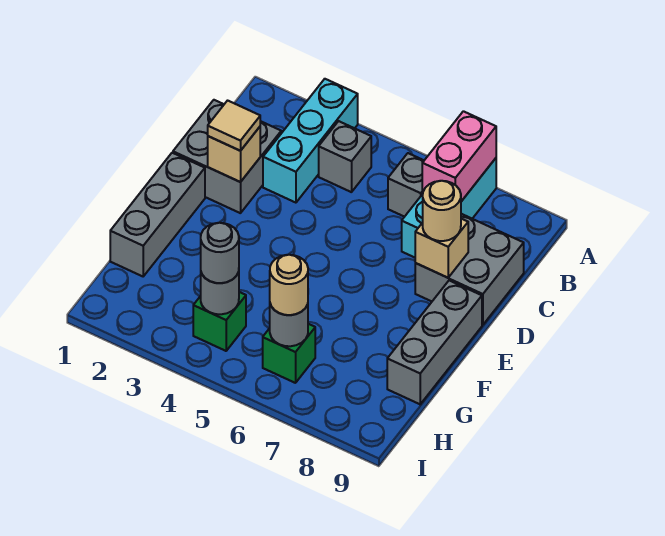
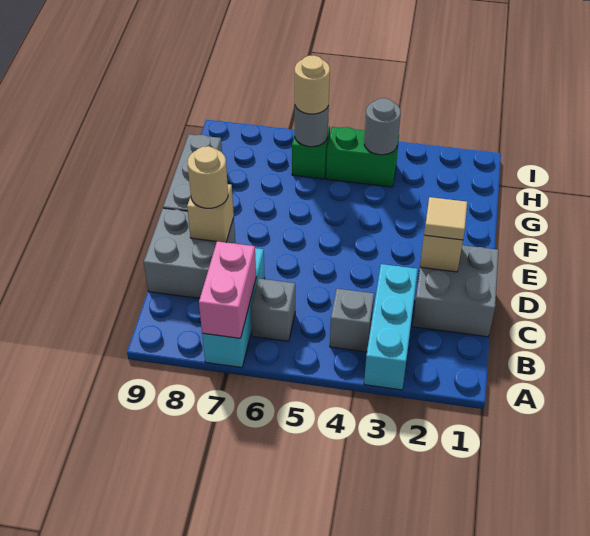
grey 1x3 brick [110,153,205,276] -> none
green 1x1 brick [193,292,246,351] -> green 1x2 brick [326,127,399,187]
grey 1x1 round brick [201,223,239,283] -> none

